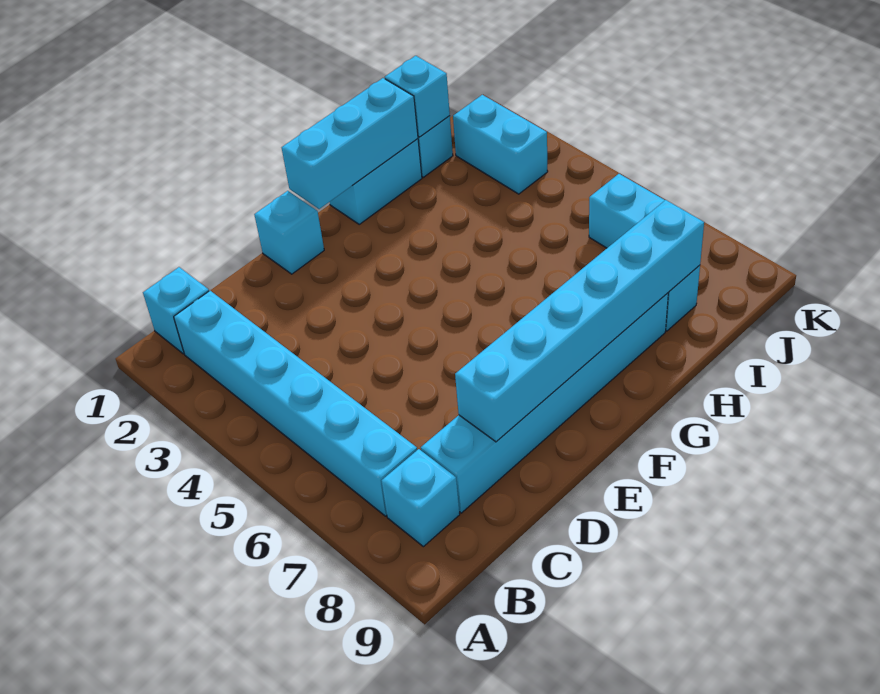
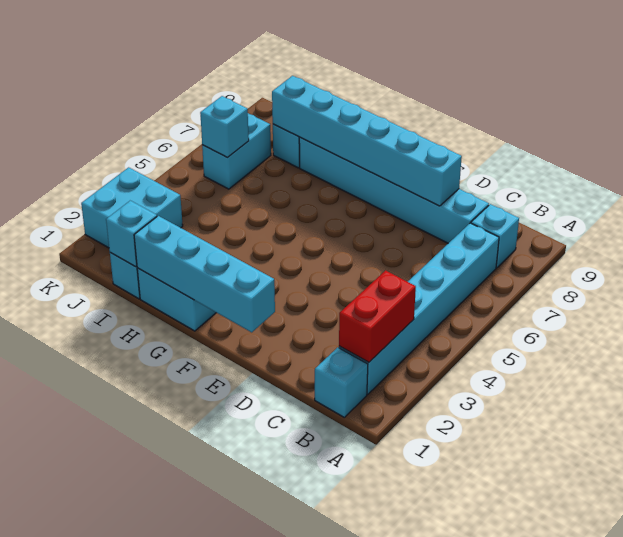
none -> red 1x2 brick [339,270,416,362]
cyan 1x1 brick [254,191,324,274] -> cyan 1x1 brick moved to [200,96,249,158]
cyan 1x3 brick [282,78,418,209] -> cyan 1x4 brick [134,216,275,332]
cyan 1x2 brick [453,95,548,194] -> cyan 2x2 brick [81,167,183,248]

